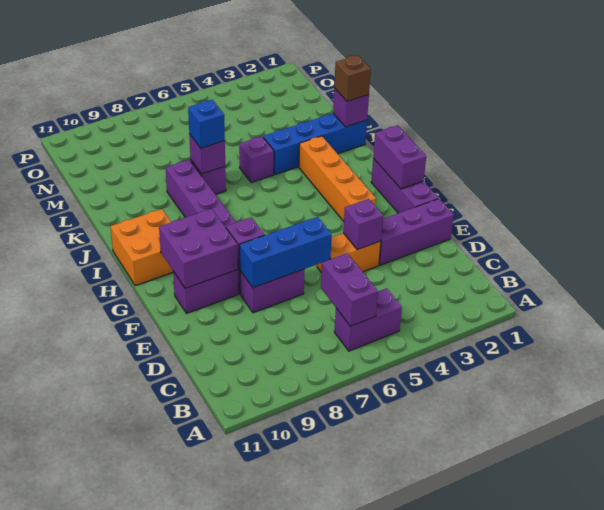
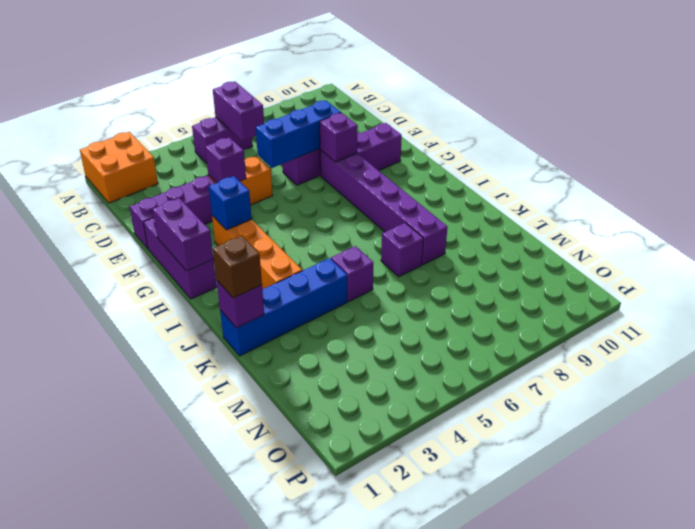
purple 2x2 brick [159,209,238,289] -> none
orange 2x2 brick [110,209,173,286] -> orange 2x2 brick moved to [80,132,158,203]
purple 1x1 brick [189,134,225,174] -> none
blue 1x1 brick [188,100,225,148] -> blue 1x1 brick moved to [209,176,252,230]

